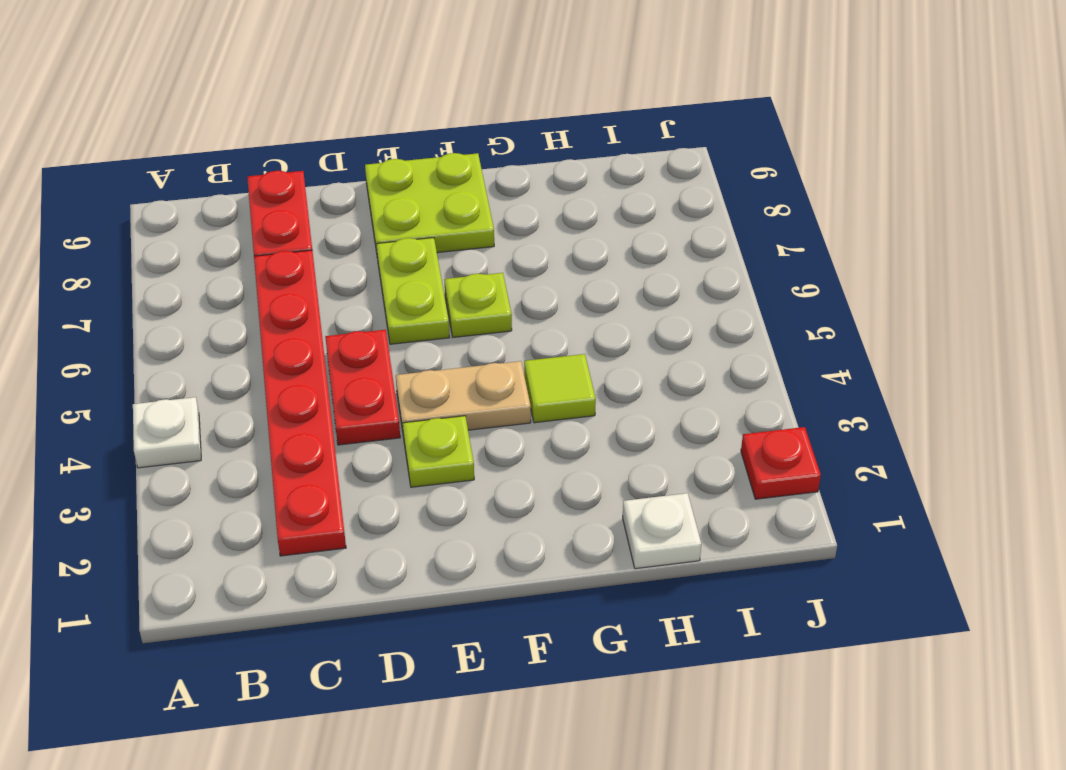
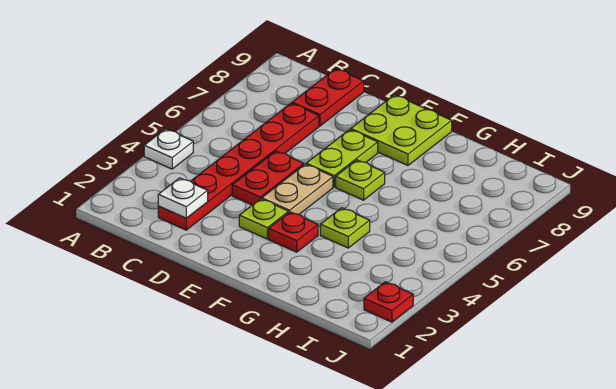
tan 1x2 plate [396,361,531,437] -> tan 1x2 plate turned to [262,164,333,214]
none -> red 1x1 plate [269,212,318,252]
lime 1x1 tile [524,354,596,423] -> lime 1x1 plate [320,208,370,248]
white 1x1 plate [623,493,701,569] -> white 1x1 plate moved to [158,178,208,218]

